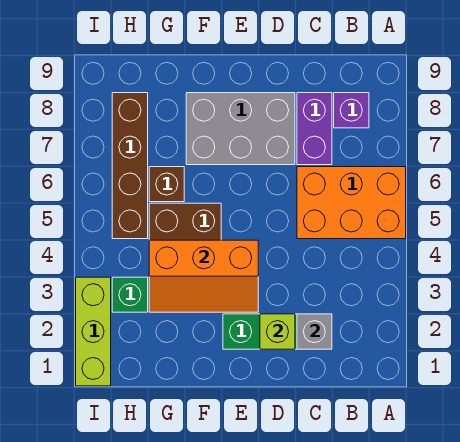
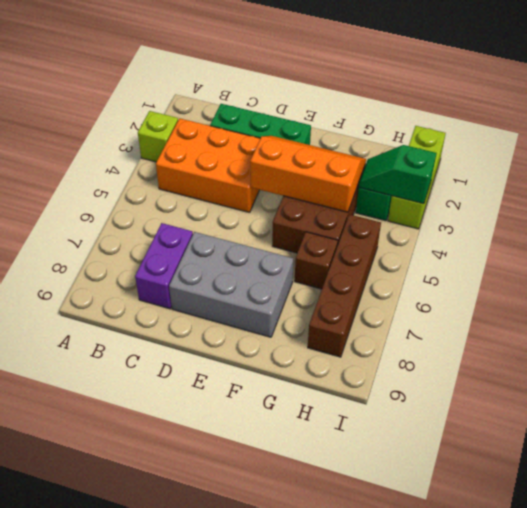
orange 2x3 brick [297,167,406,239] -> orange 2x3 brick moved to [156,118,260,212]
purple 1x1 brick [334,93,369,128] -> none
grey 1x1 brick [297,314,332,349] -> none
lime 1x1 brick [260,314,295,349] -> lime 1x1 brick moved to [138,111,178,162]
none -> green 1x2 slope [359,145,436,204]

